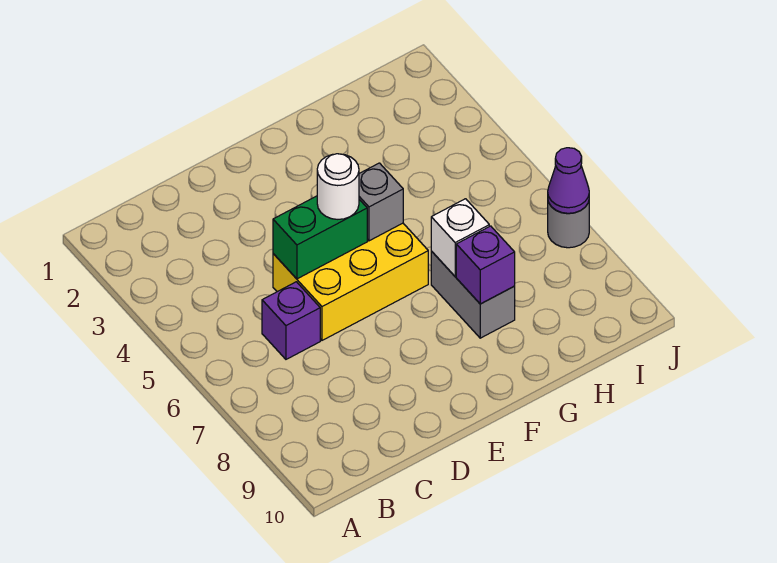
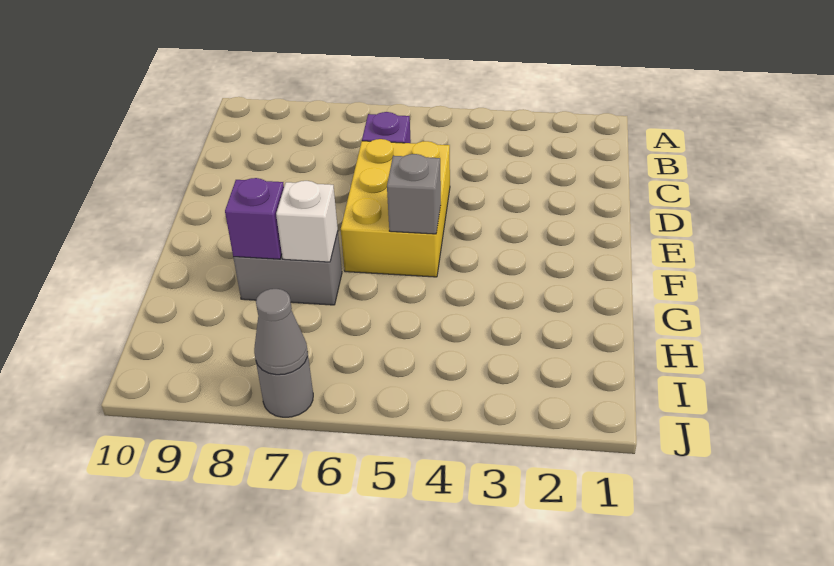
green 1x2 brick [273,196,367,279] -> none
white 1x1 round brick [317,154,359,219] -> none
purple 1x1 cone [548,148,589,213] -> grey 1x1 cone [254,289,308,375]

